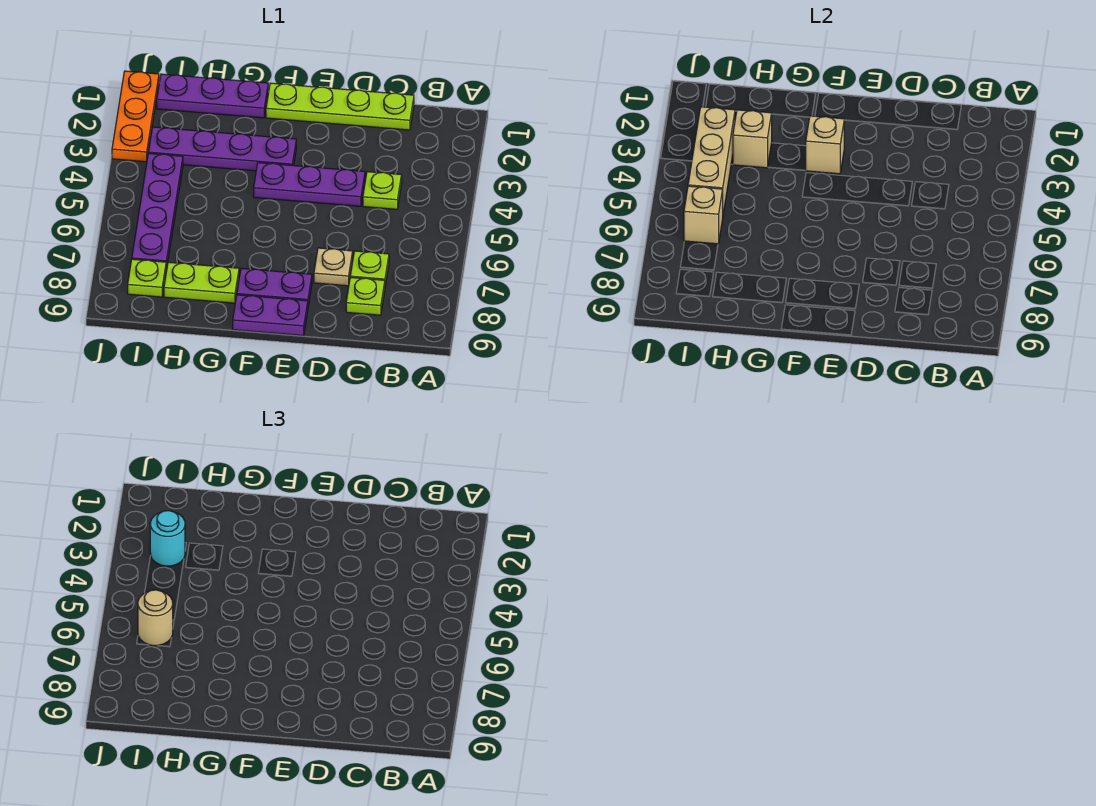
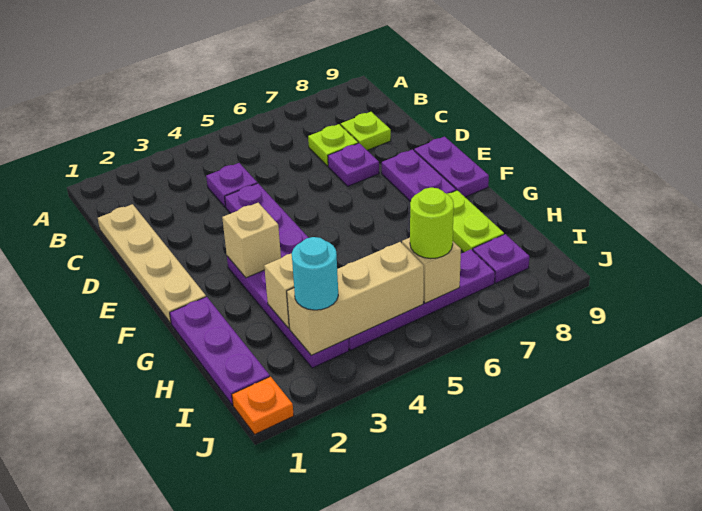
lime 1x4 plate [266,83,414,130] -> tan 1x4 plate [98,204,206,323]
lime 1x1 plate [363,172,402,209] -> purple 1x1 plate [206,163,257,207]
tan 1x1 plate [314,248,353,286] -> purple 1x1 plate [328,143,379,186]
tan 1x1 round brick [138,590,173,646] -> lime 1x1 round brick [410,188,454,259]
lime 1x1 plate [128,259,166,297] -> purple 1x1 plate [473,234,530,283]
orange 1x3 plate [112,71,159,162] -> orange 1x1 plate [232,377,294,434]

